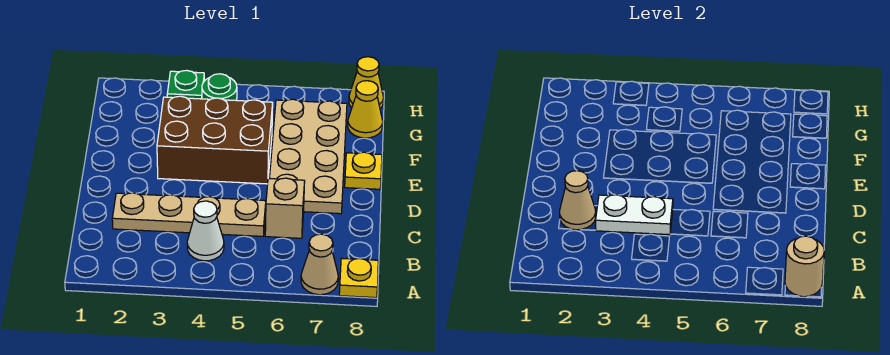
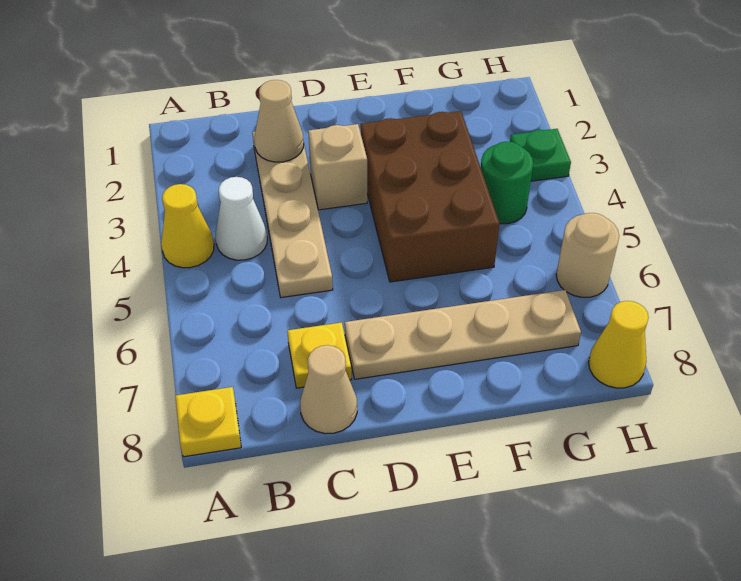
tan 1x1 cone [301,234,338,295] -> tan 1x1 cone moved to [300,345,357,434]
tan 1x1 round brick [785,236,824,297] -> tan 1x1 round brick moved to [556,213,619,297]
white 1x2 plate [596,195,673,235] -> none
tan 1x1 brick [265,178,305,238] -> tan 1x1 brick moved to [308,124,367,210]
tan 2x4 plate [269,99,347,214] -> tan 1x4 plate [345,290,581,379]
yellow 1x1 plate [345,152,382,189] -> yellow 1x1 plate moved to [287,322,352,388]
yellow 1x1 cone [348,81,383,138] -> yellow 1x1 cone moved to [161,184,214,268]

